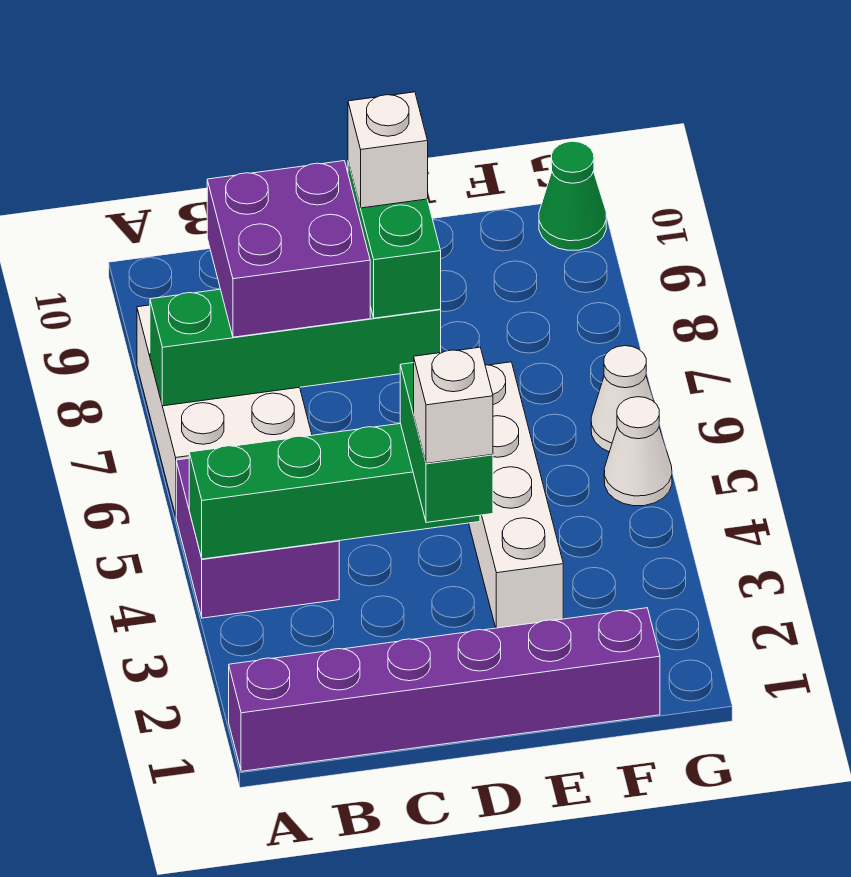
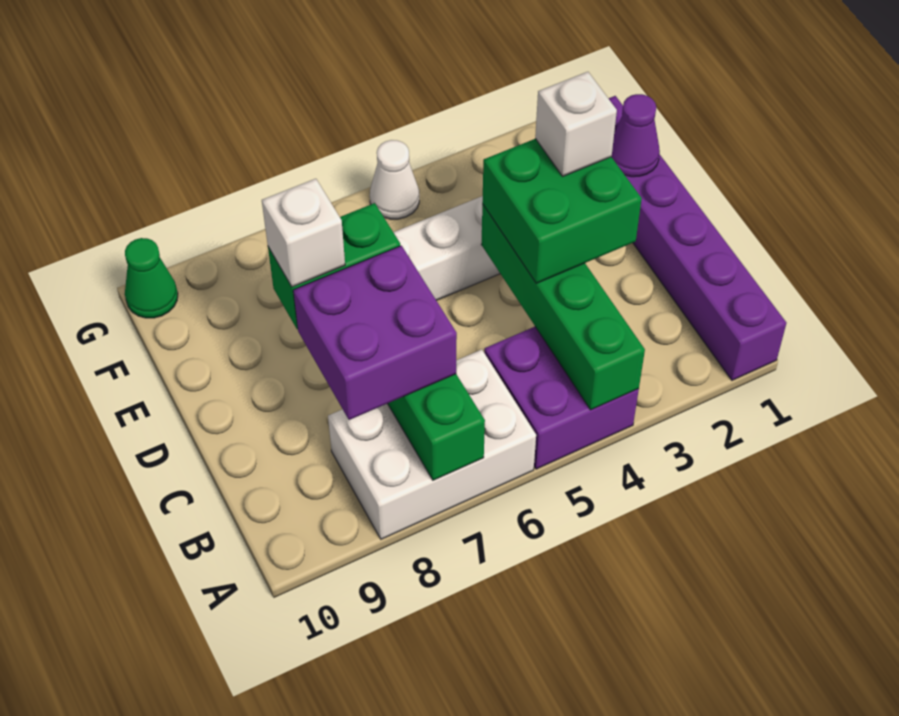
green 1x2 brick [400,363,493,523] -> green 2x2 brick [482,139,642,283]
none -> purple 1x1 cone [612,94,660,177]
white 1x1 cone [591,346,654,452] -> none

